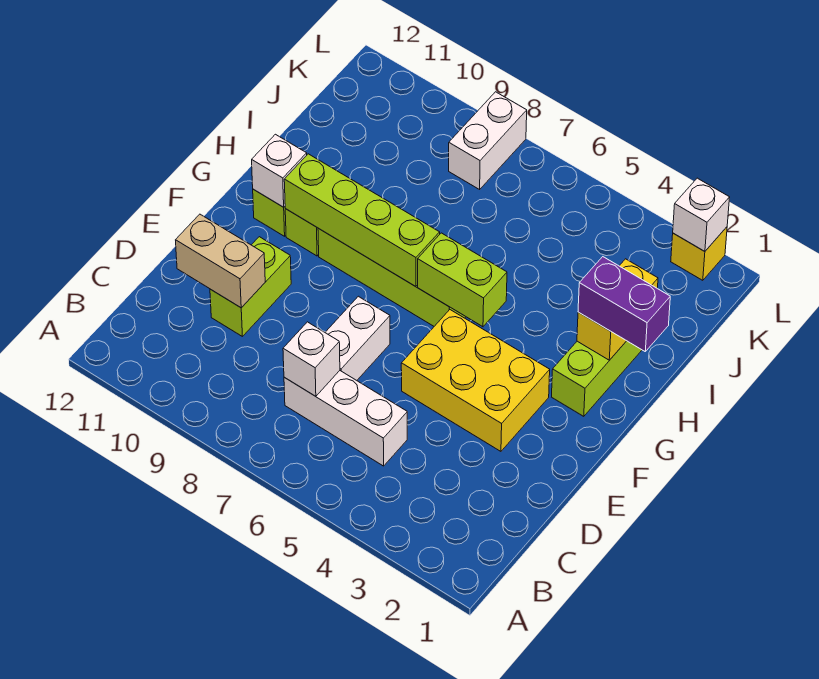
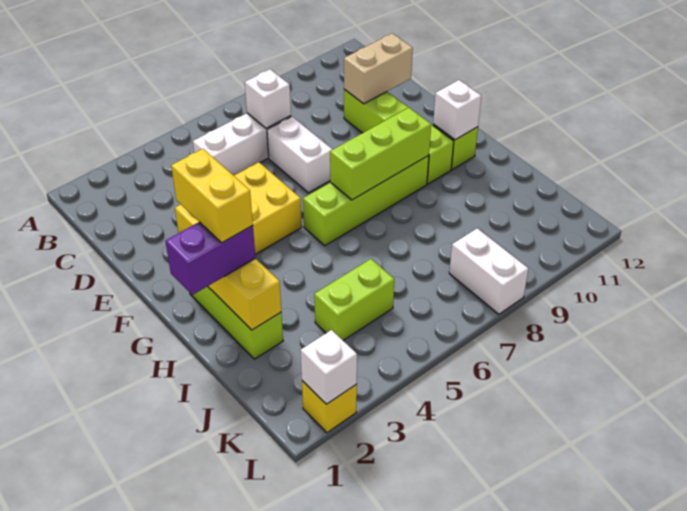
none -> yellow 1x2 brick [171,149,253,243]
lime 1x2 brick [418,233,507,327] -> lime 1x2 brick moved to [314,259,394,340]
lime 1x4 brick [284,154,440,287] -> lime 1x3 brick [330,108,431,200]

